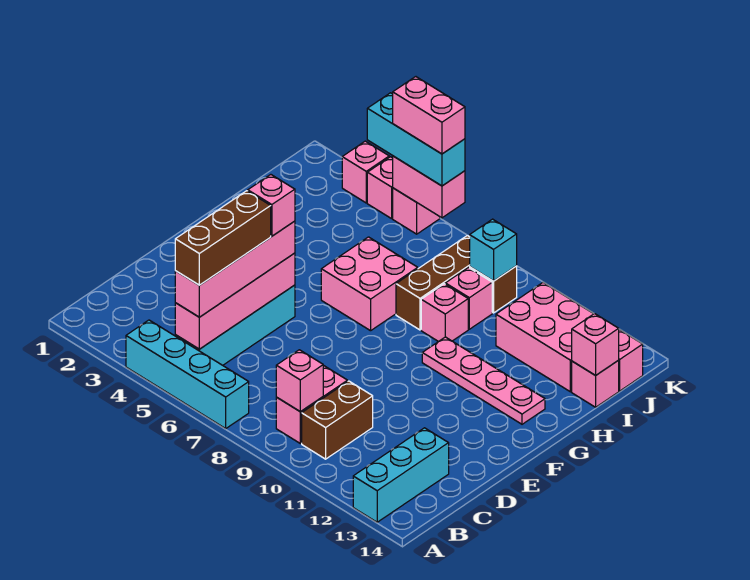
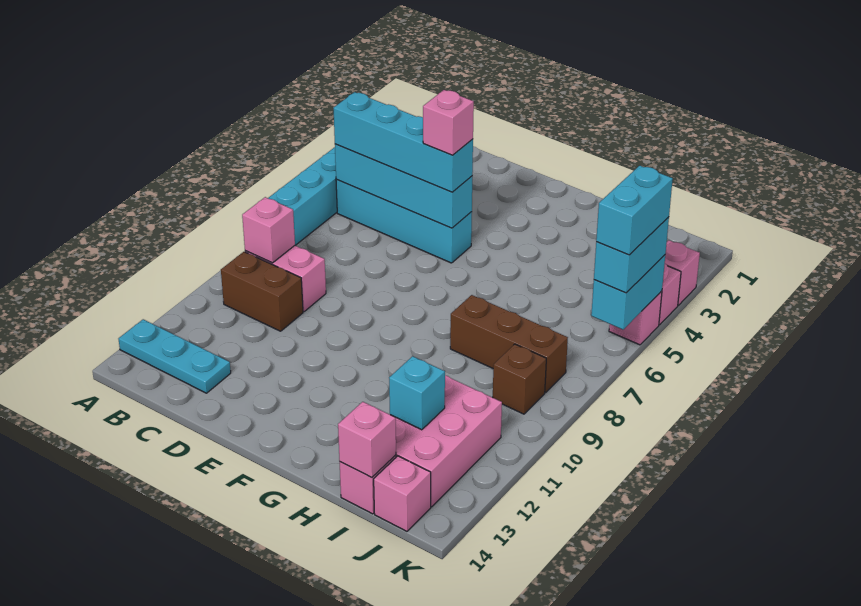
cyan 1x3 brick [353,428,449,522] -> cyan 1x3 plate [119,319,231,393]
pink 1x4 brick [175,253,295,349] -> cyan 1x4 brick [335,144,472,228]
pink 1x4 brick [175,221,295,317] -> cyan 1x4 brick [333,92,473,192]
brown 1x3 brick [175,191,271,285] -> none
pink 2x2 brick [321,237,418,331] -> none
pink 1x4 plate [422,337,545,424] -> none
pink 1x1 brick [421,284,468,342] -> none
pink 1x1 brick [445,268,492,329] -> none
cyan 1x1 brick [470,219,517,281] -> cyan 1x1 brick moved to [389,356,445,430]
cyan 1x3 brick [367,93,465,186] -> cyan 1x2 brick [594,217,669,293]
pink 1x2 brick [393,156,465,218] -> cyan 1x2 brick [591,255,665,330]
pink 1x2 brick [393,77,465,154] -> cyan 1x2 brick [596,166,673,255]

